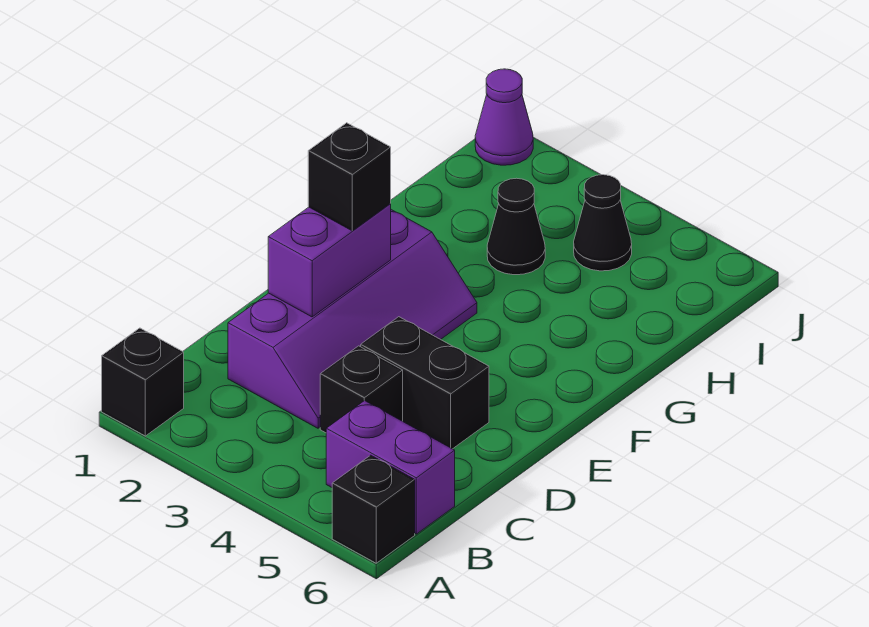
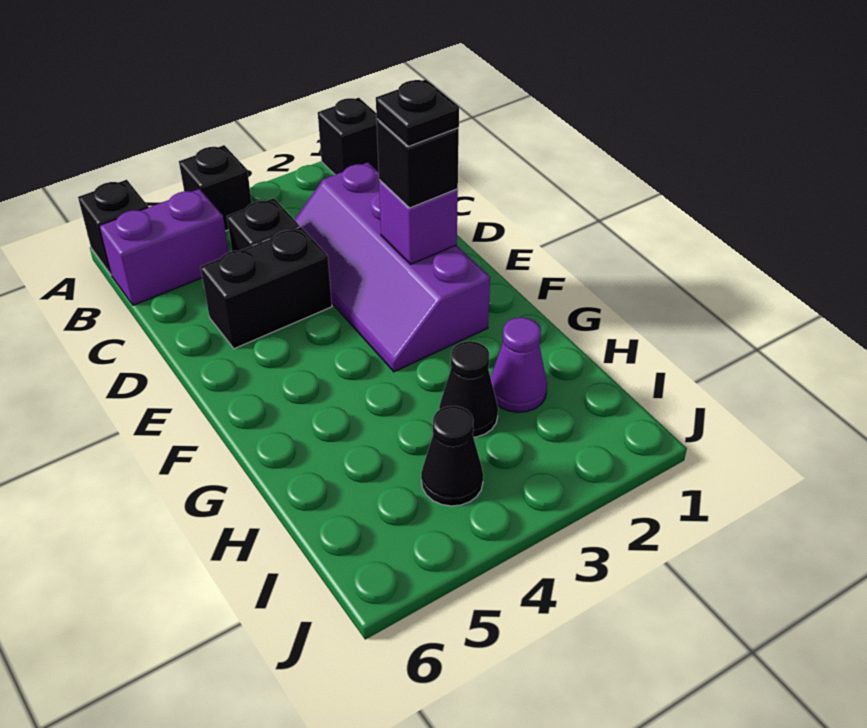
none -> black 1x1 brick [179,145,252,231]
purple 1x2 brick [268,204,391,317] -> purple 1x1 brick [379,180,458,264]
none -> black 1x1 plate [376,80,459,146]
purple 1x1 cone [475,69,533,165] -> purple 1x1 cone moved to [491,317,547,412]

